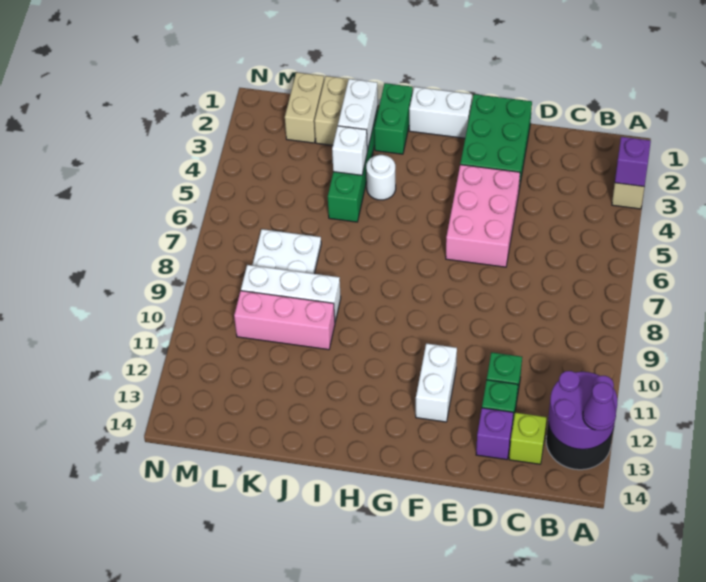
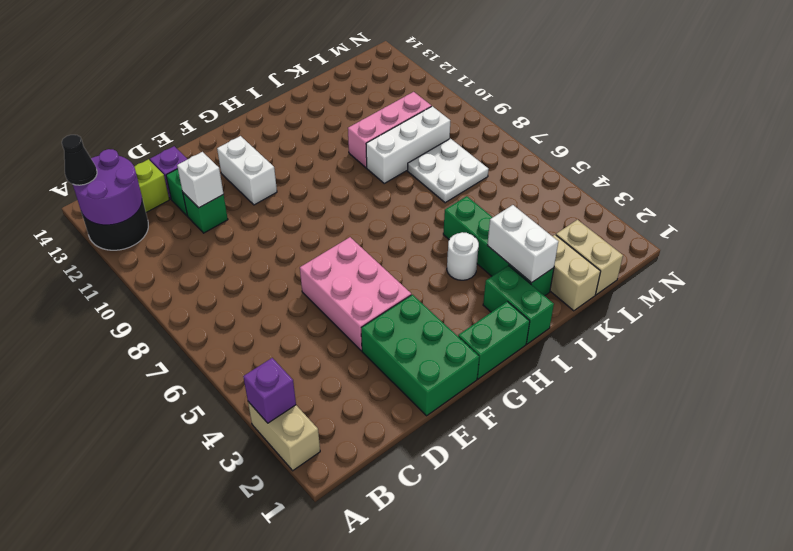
purple 1x1 cone [583,382,616,430] -> black 1x1 cone [62,135,97,185]
white 1x2 brick [409,87,472,138] -> green 1x2 brick [458,301,530,379]
white 1x1 brick [332,126,367,175] -> white 1x1 brick moved to [177,152,223,208]

